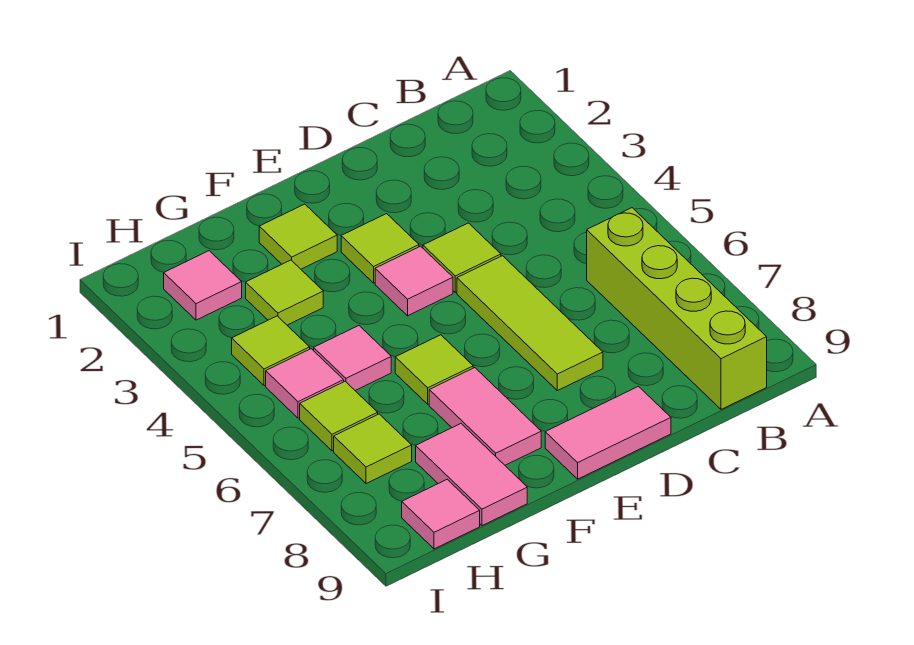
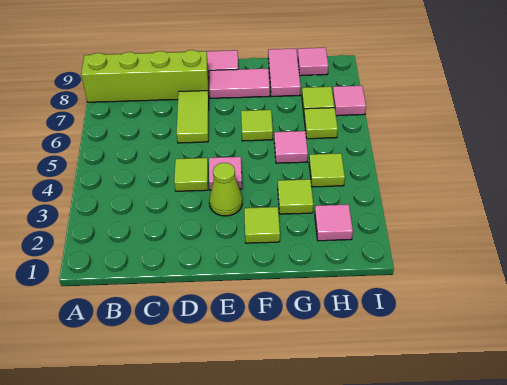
lime 1x4 brick [587,208,767,409] -> lime 1x4 brick turned to [81,50,209,102]
lime 1x3 tile [457,256,603,391] -> lime 1x2 tile [177,91,209,143]
lime 1x1 tile [341,214,419,283] -> lime 1x1 cone [209,163,242,216]
pink 1x2 tile [429,368,541,465] -> pink 1x2 tile turned to [209,69,270,98]
pink 1x1 tile [266,349,344,418] -> pink 1x1 tile moved to [333,86,366,116]

